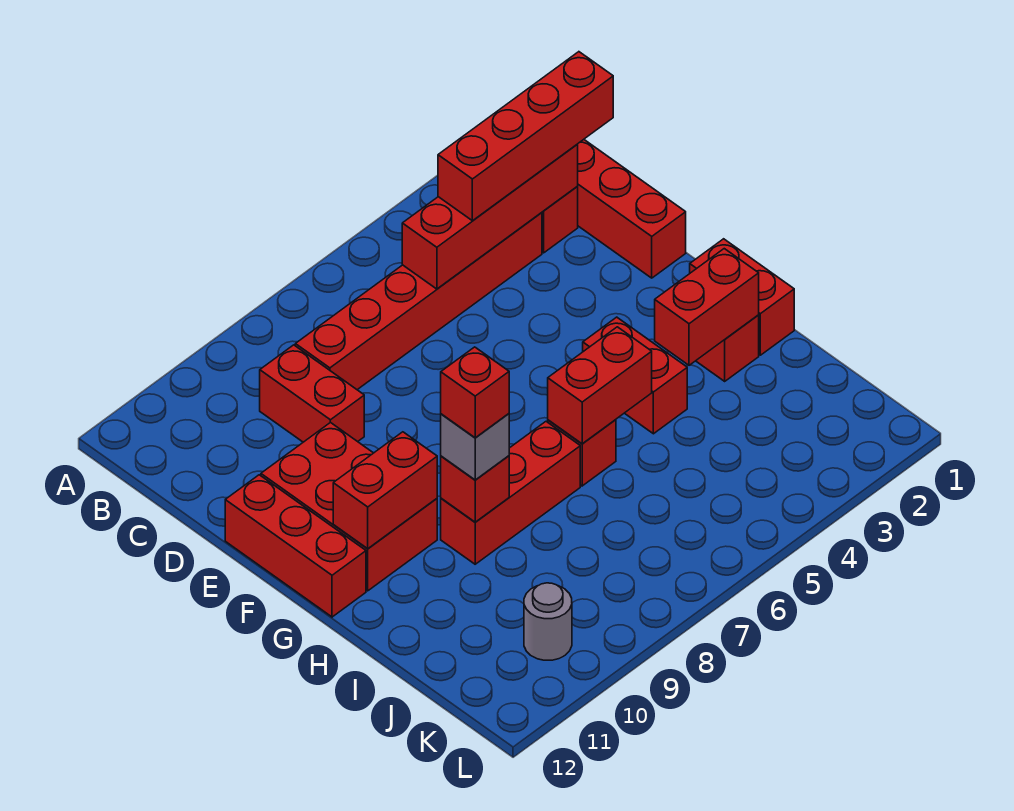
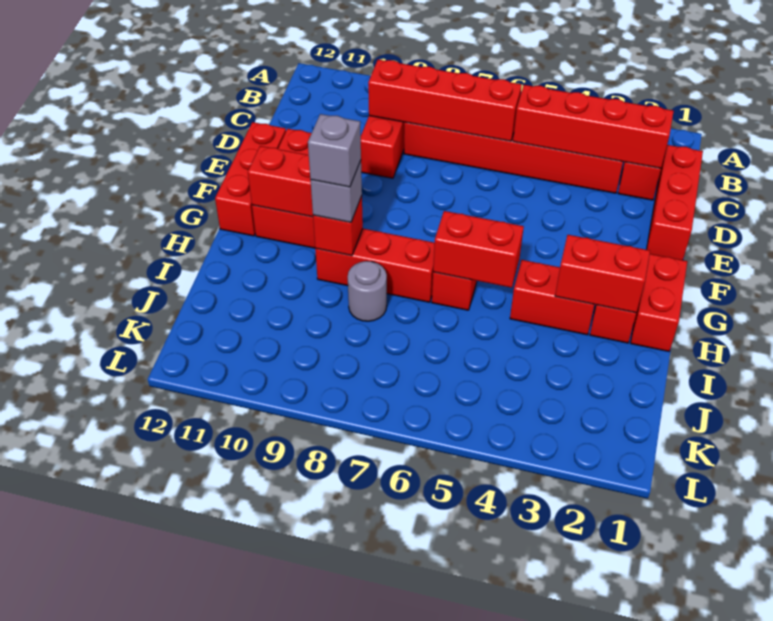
red 1x4 brick [438,52,613,221] -> red 1x4 brick moved to [368,60,522,141]
red 1x2 brick [583,317,687,434] -> red 1x2 brick turned to [510,260,594,335]
red 1x1 brick [441,347,509,438] -> grey 1x1 brick [308,114,361,187]
grey 1x1 round brick [524,583,572,660] -> grey 1x1 round brick moved to [348,261,387,321]

